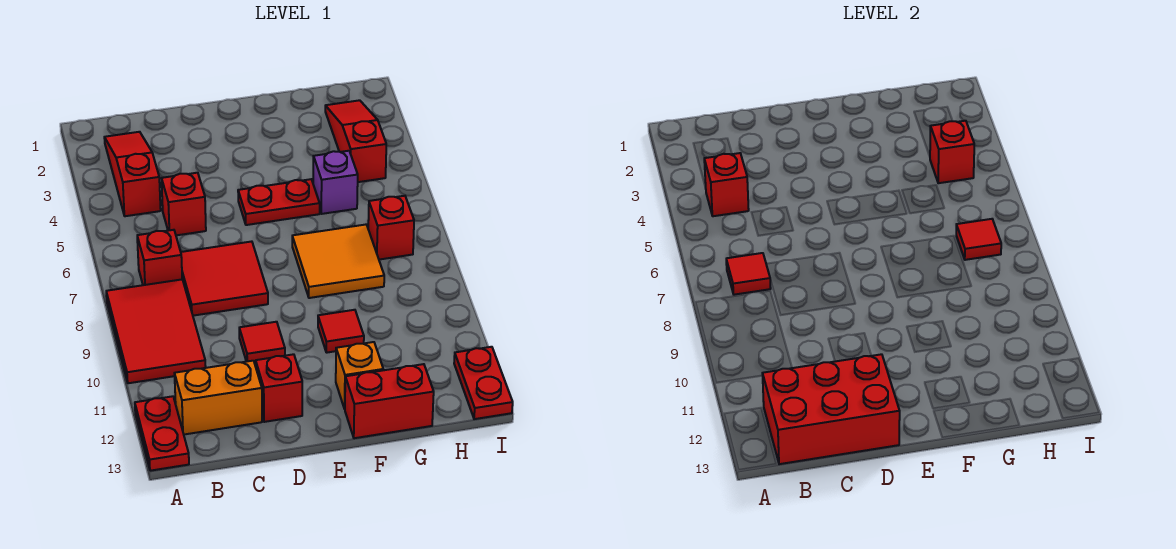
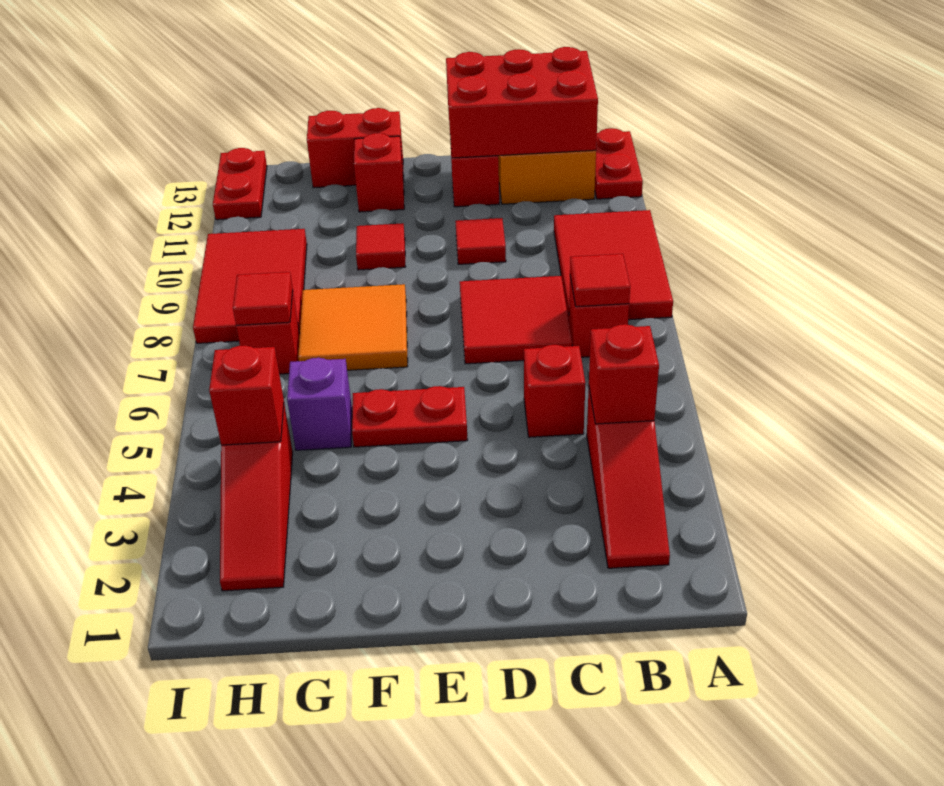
orange 1x1 brick [336,342,383,409] -> red 1x1 brick [354,133,404,212]
none -> red 2x3 tile [193,229,307,343]

